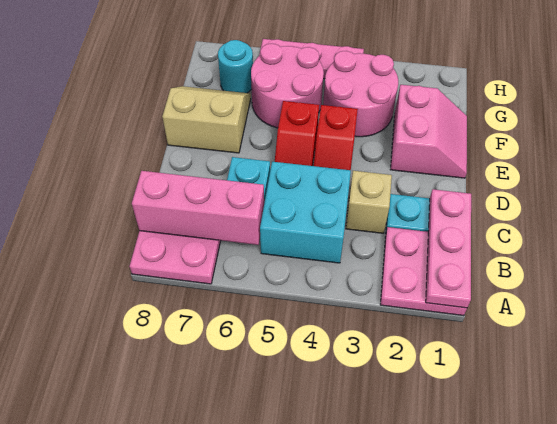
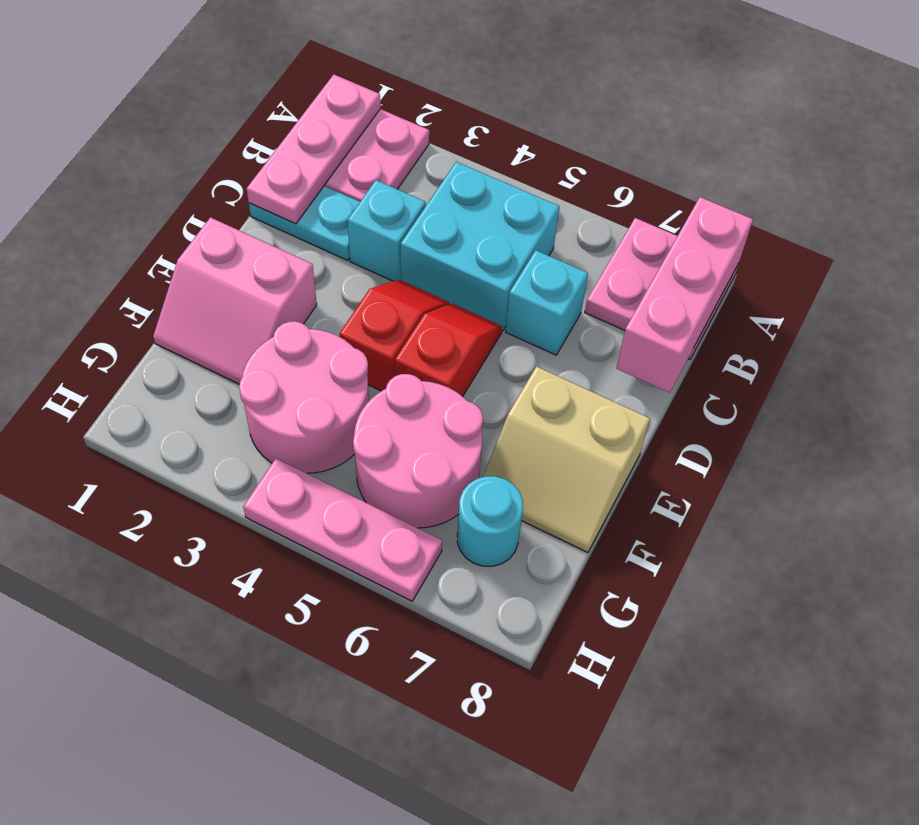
pink 1x3 brick [132,171,264,245] -> pink 1x3 brick turned to [616,197,753,393]
tan 1x1 brick [346,171,392,233] -> cyan 1x1 brick [348,180,426,281]
pink 2x2 slope [390,85,467,178] -> pink 2x2 slope turned to [153,217,317,384]

